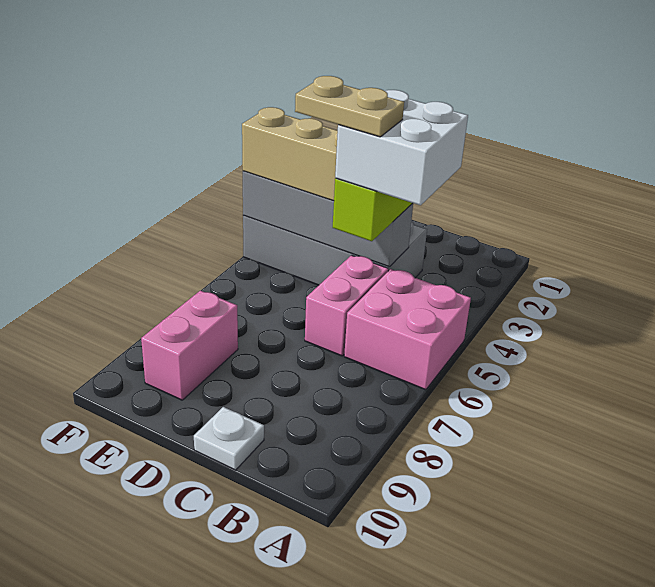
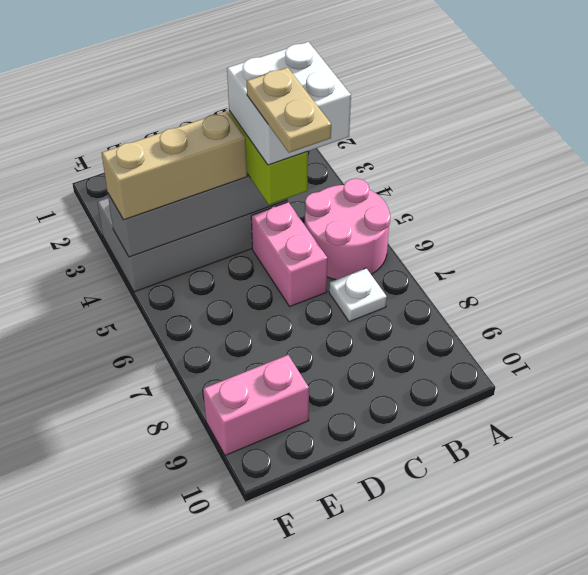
pink 2x2 brick [344,269,471,390] -> pink 2x2 round brick [305,178,391,280]
tan 1x2 plate [295,76,404,137] -> tan 1x2 plate turned to [247,67,331,153]
white 1x1 plate [194,407,264,470] -> white 1x1 plate moved to [329,268,387,322]
pink 1x2 brick [141,291,238,400] -> pink 1x2 brick turned to [203,355,309,455]

